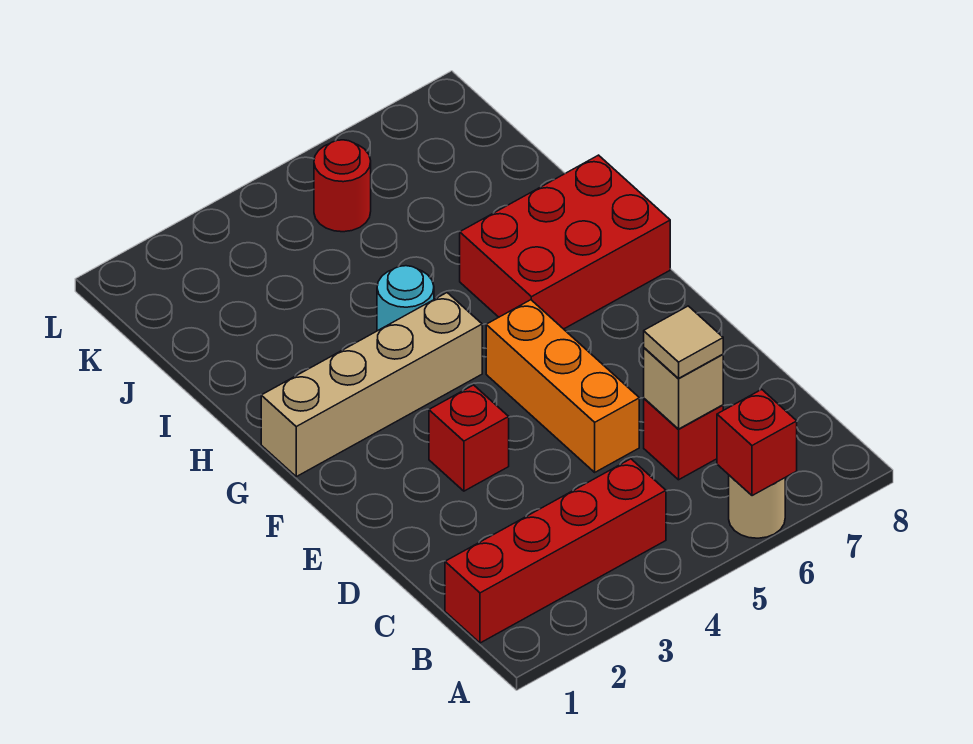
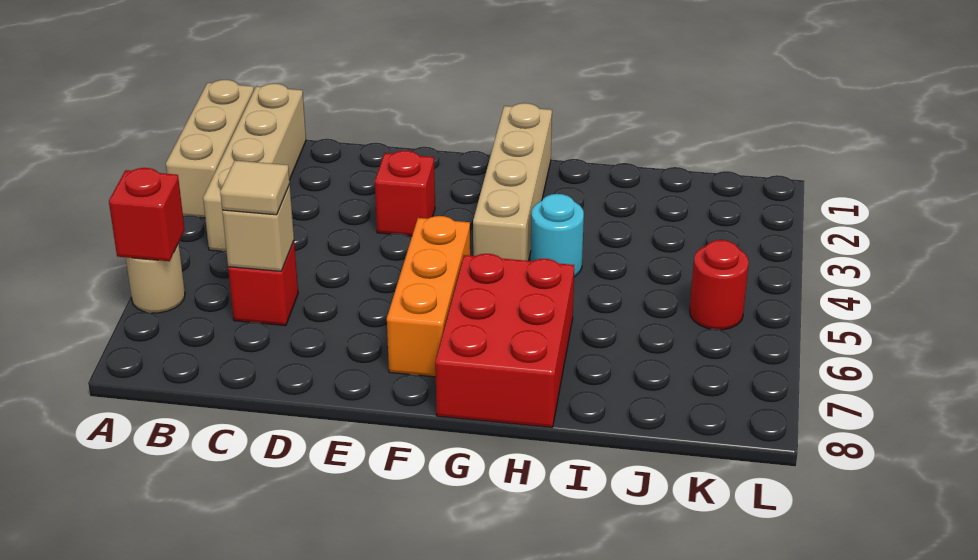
none -> tan 1x3 brick [166,80,254,218]
red 1x4 brick [445,459,666,643] -> tan 1x4 brick [203,84,306,251]
orange 1x3 brick [486,300,639,472] -> orange 1x3 brick turned to [387,216,470,377]

